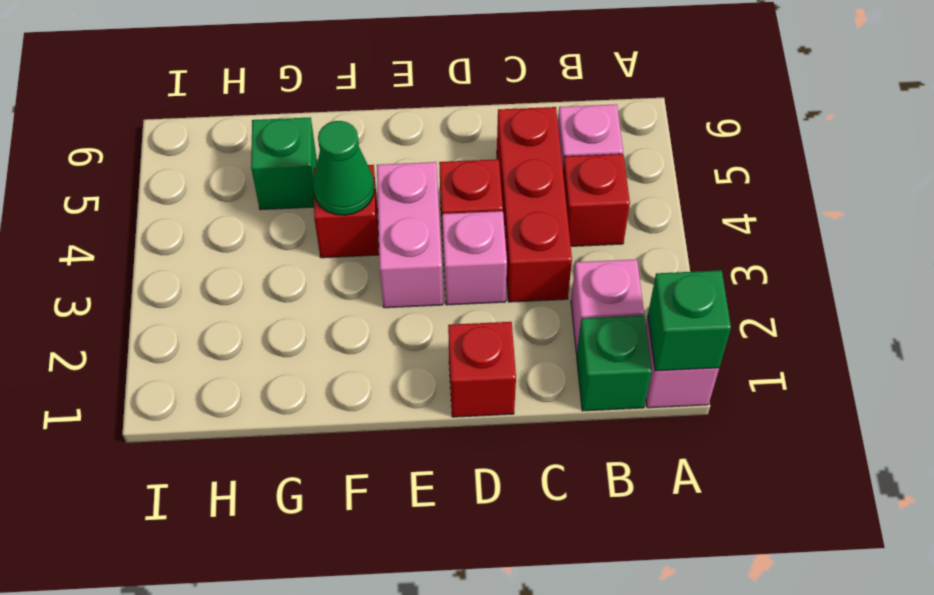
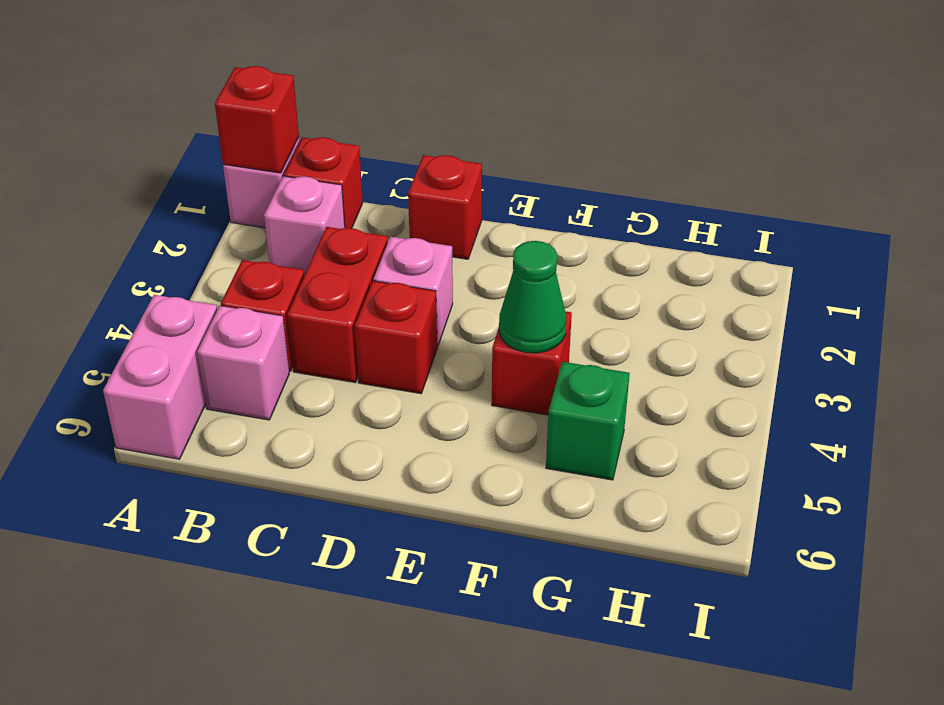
green 1x1 brick [648,270,731,371] -> red 1x1 brick [215,66,299,173]
green 1x1 brick [577,316,652,411] -> red 1x1 brick [284,137,363,228]
red 1x3 brick [497,107,572,302] -> red 1x2 brick [287,227,388,382]
pink 1x2 brick [377,162,443,308] -> pink 1x2 brick moved to [103,295,217,459]

